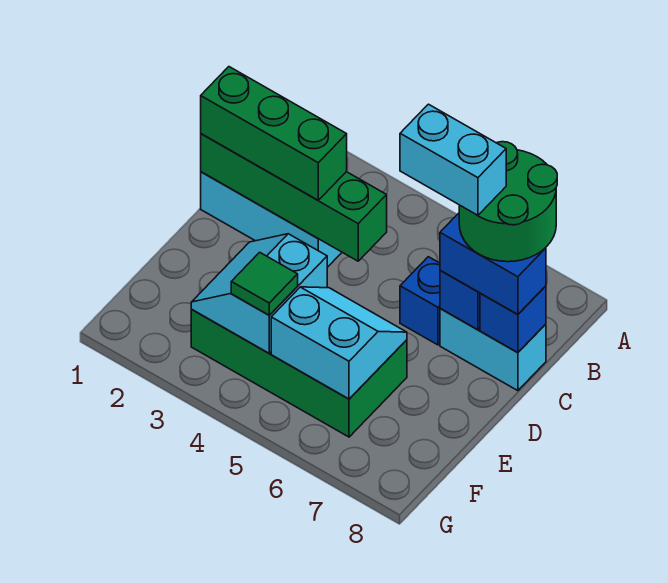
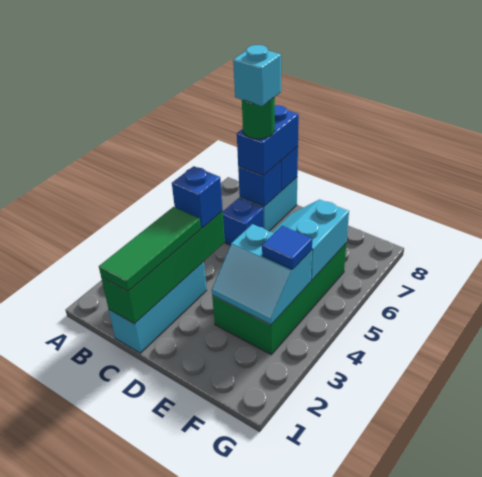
green 2x2 round brick [459,142,557,262] -> green 1x1 round brick [242,97,275,139]
green 1x3 brick [201,67,347,200] -> green 1x3 tile [99,207,201,292]
none -> blue 1x1 brick [172,166,223,228]
cyan 1x2 brick [400,104,506,215] -> cyan 1x1 brick [233,45,281,106]
green 1x1 tile [231,252,298,315] -> blue 1x1 tile [262,226,312,270]

